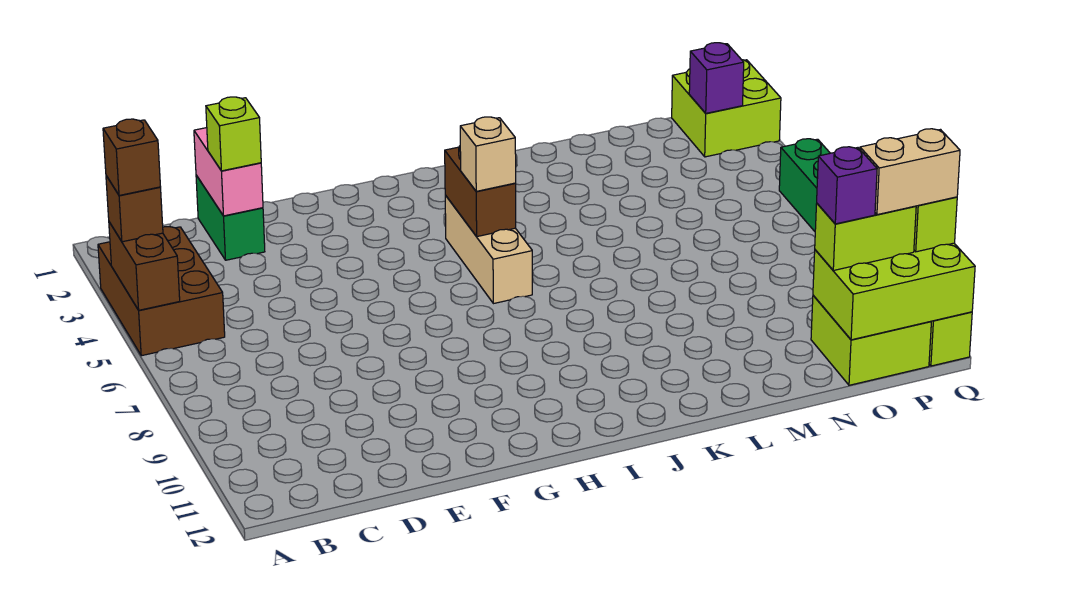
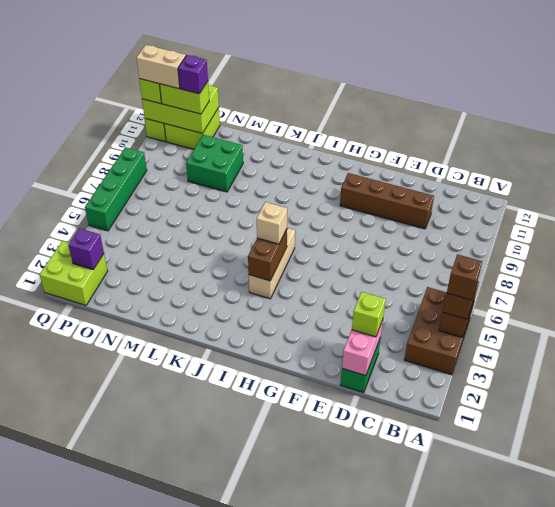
none -> brown 1x4 brick [340,173,434,229]
none -> green 2x2 brick [186,135,243,192]

